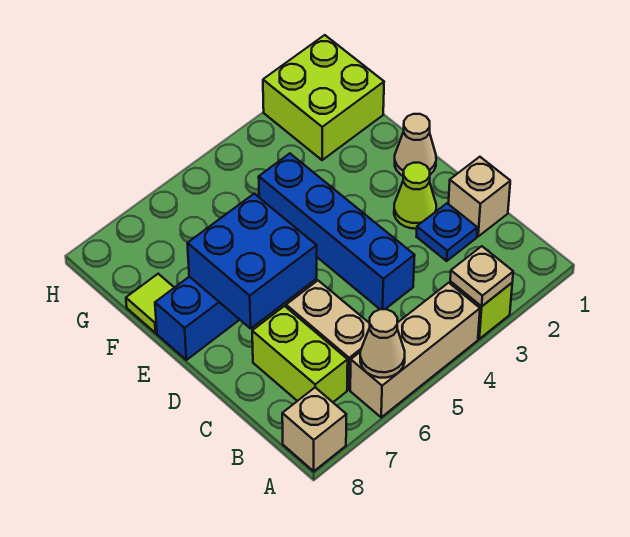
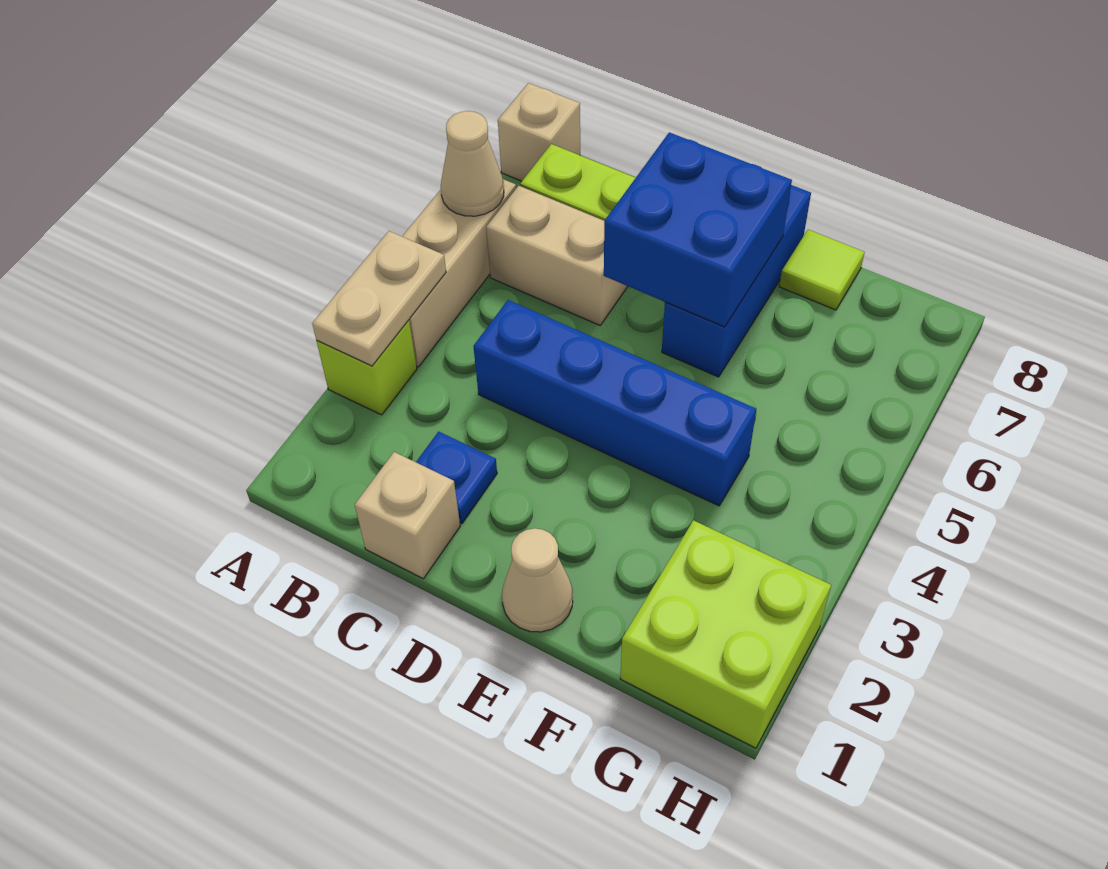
tan 1x1 plate [450,246,513,306] -> tan 1x2 plate [312,231,446,366]
lime 1x1 cone [394,163,436,229] -> none

